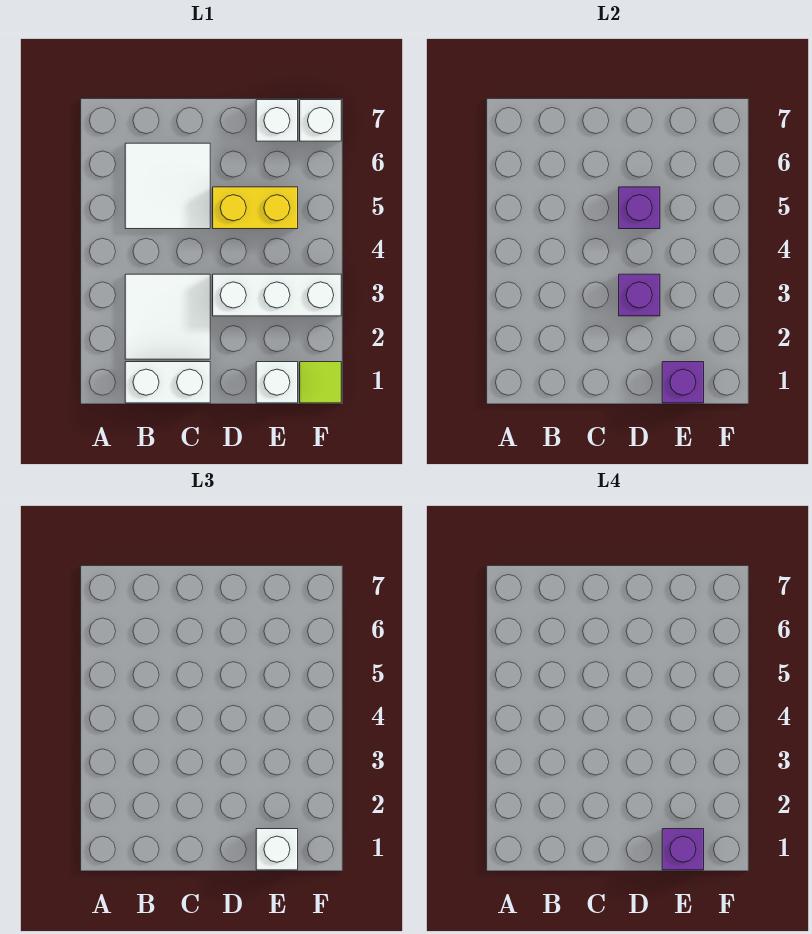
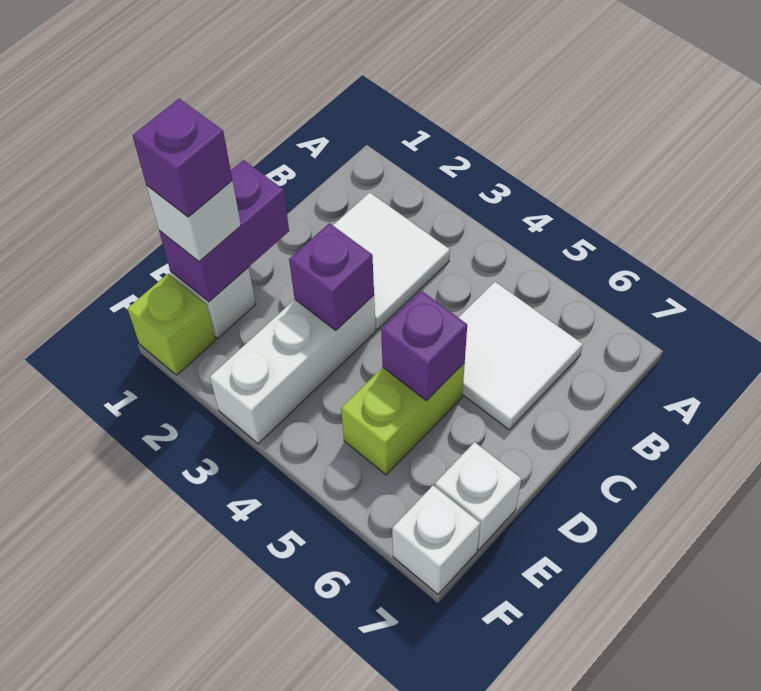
white 1x2 brick [125,362,210,403] -> none
yellow 1x2 brick [213,187,298,229] -> lime 1x2 brick [341,363,465,475]
purple 1x1 brick [662,362,704,403] -> purple 1x2 brick [159,160,289,302]
lime 1x1 tile [300,362,341,403] -> lime 1x1 brick [127,273,216,375]

